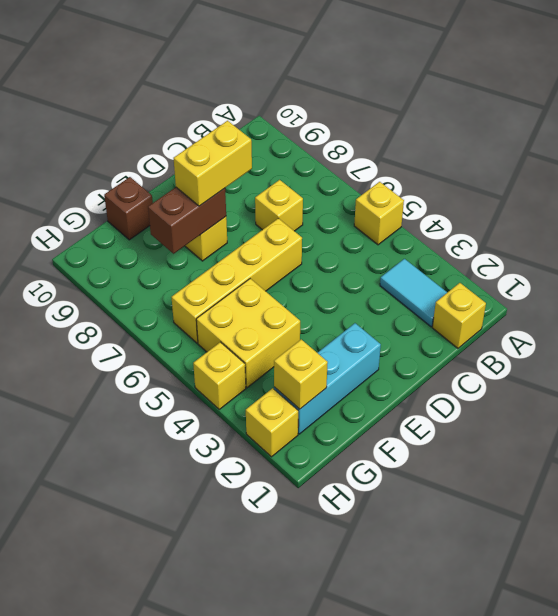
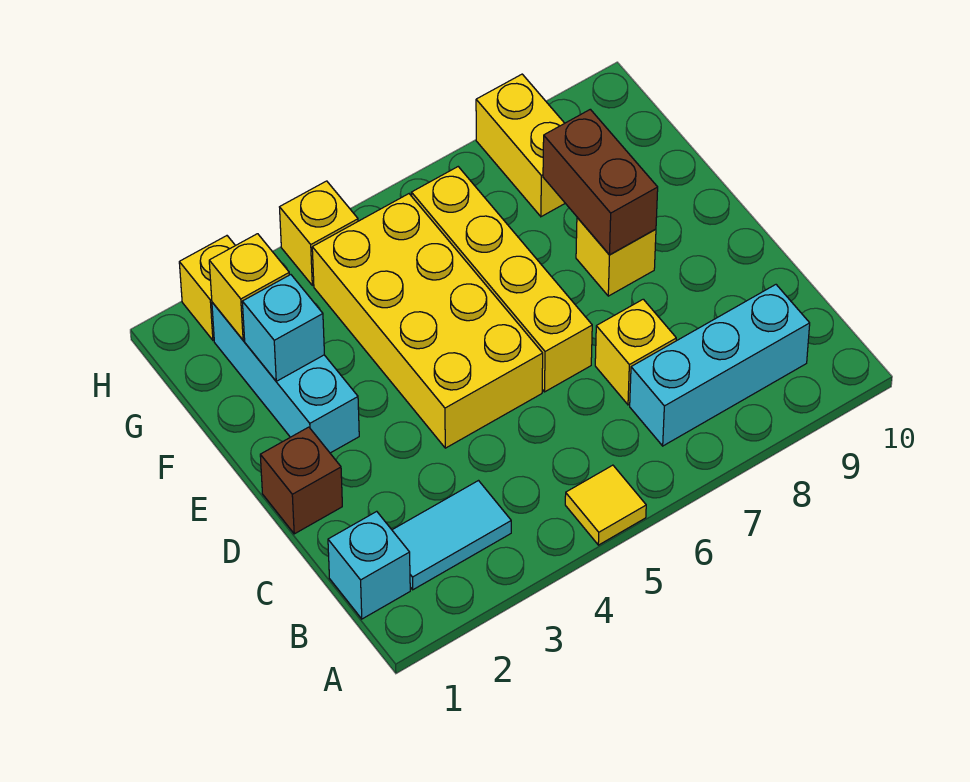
yellow 1x1 brick [354,182,404,245] -> yellow 1x1 tile [565,465,646,545]
yellow 1x1 brick [432,283,486,348] -> cyan 1x1 brick [328,511,410,619]
none -> cyan 1x3 brick [630,285,810,446]
yellow 1x2 brick [174,121,252,206] -> yellow 1x2 brick moved to [476,74,565,217]
none -> cyan 1x1 brick [242,275,324,381]
yellow 2x2 brick [196,279,300,388] -> yellow 2x4 brick [312,194,543,448]
brown 1x1 brick [104,177,153,240] -> brown 1x1 brick moved to [260,427,342,534]

